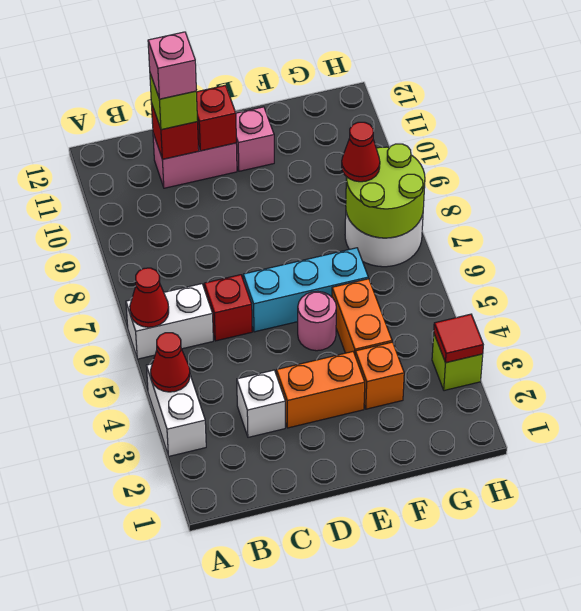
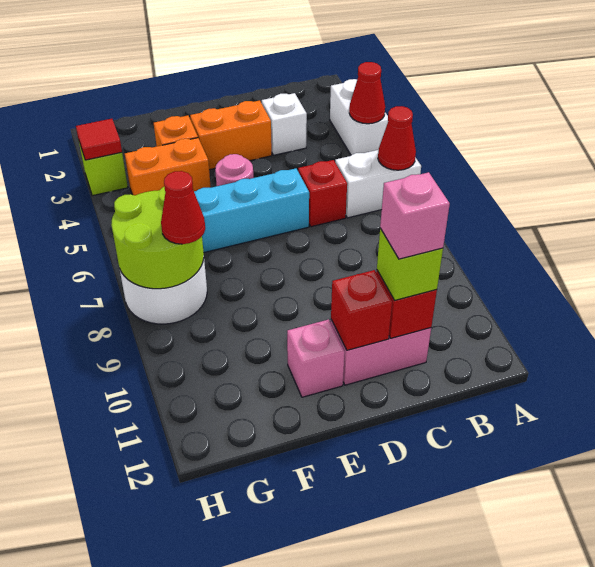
orange 1x2 brick [332,279,392,354] -> orange 1x2 brick turned to [125,138,211,195]

